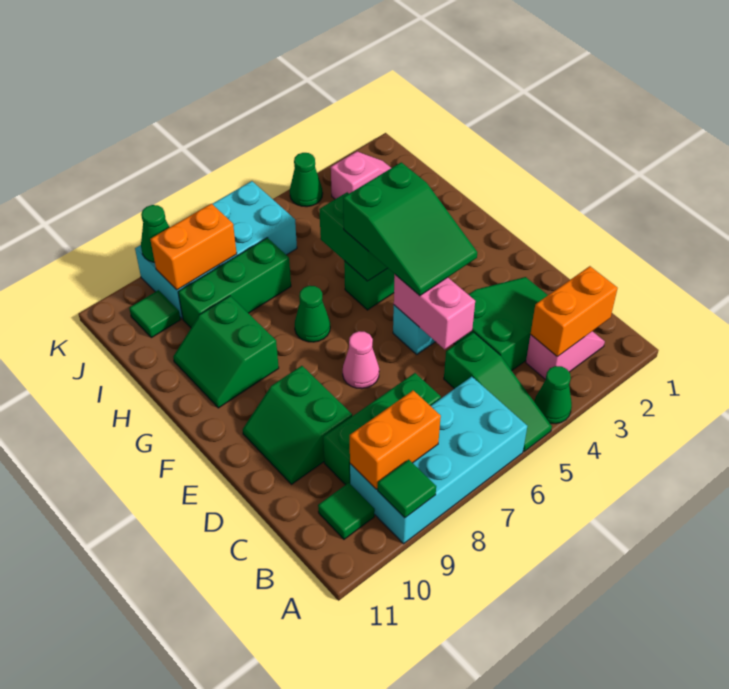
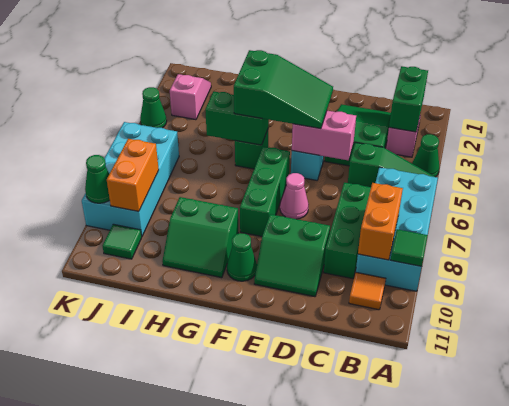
orange 1x2 brick [530,266,618,357] -> green 1x2 brick [389,66,428,132]
green 1x1 tile [318,483,375,539] -> orange 1x1 tile [349,272,386,310]
green 1x1 cone [295,286,330,342] -> green 1x1 cone moved to [227,233,257,281]
green 1x3 brick [178,238,291,328] -> green 1x3 brick moved to [240,147,290,236]

